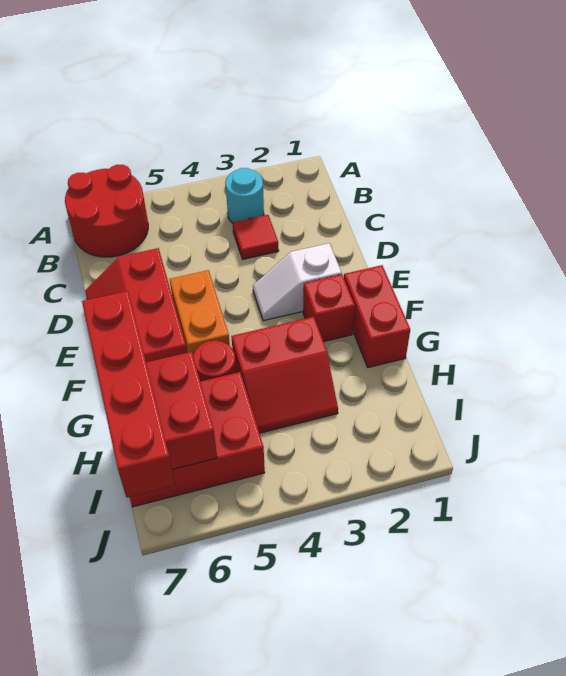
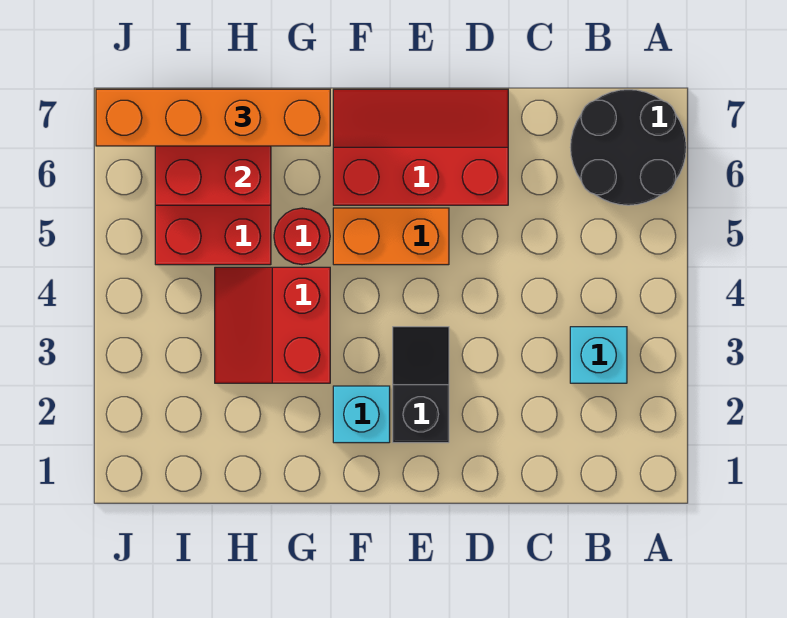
red 2x2 round brick [65,165,148,257] -> black 2x2 round brick [570,90,686,205]
cyan 1x1 round brick [225,168,264,223] -> cyan 1x1 brick [570,327,627,383]
red 1x1 tile [233,215,279,259] -> none
white 1x2 slope [253,243,342,321] -> black 1x2 slope [393,327,449,443]
red 1x2 brick [344,265,410,368] -> none
red 1x1 brick [303,274,355,342] -> cyan 1x1 brick [333,386,390,443]
red 1x4 brick [82,291,175,498] -> orange 1x4 brick [96,89,330,146]

